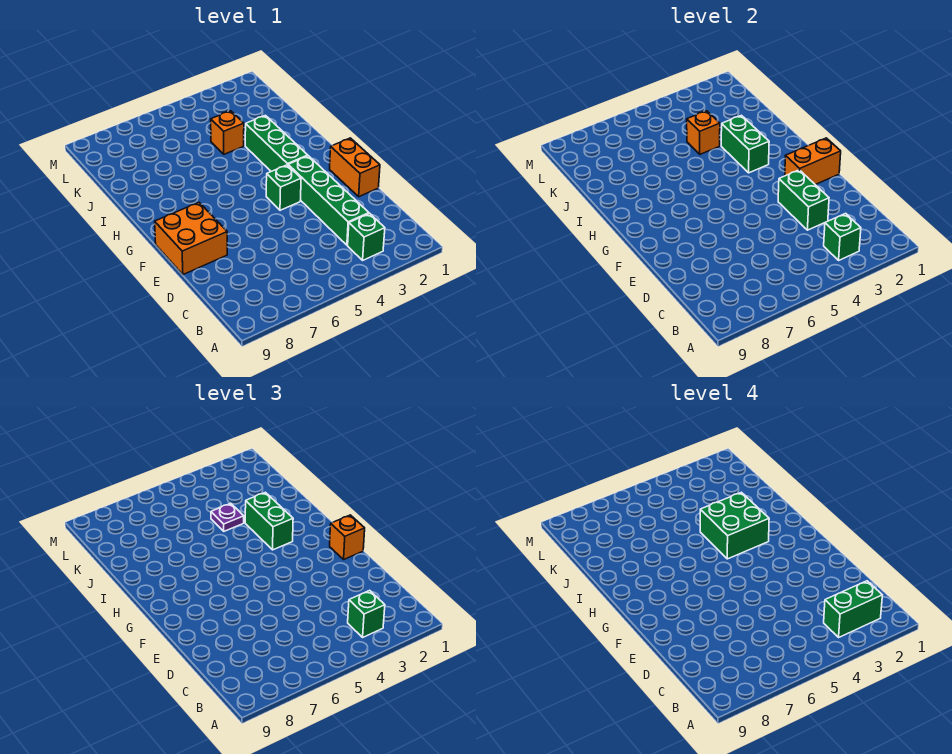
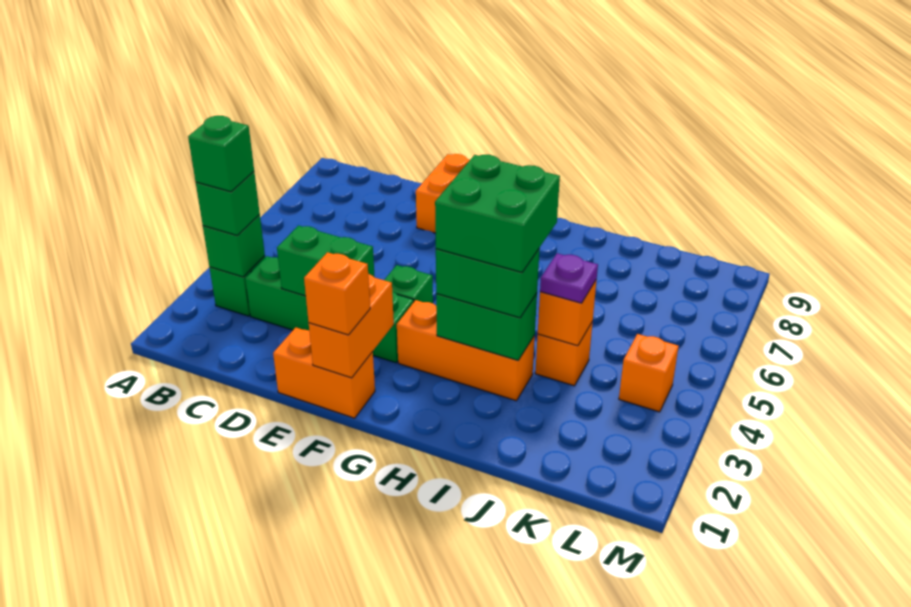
green 1x2 brick [824,581,882,637] -> green 1x1 brick [188,116,254,192]
green 1x3 brick [245,115,308,171] -> orange 1x3 brick [397,300,535,401]
none -> orange 1x1 brick [619,334,679,412]

